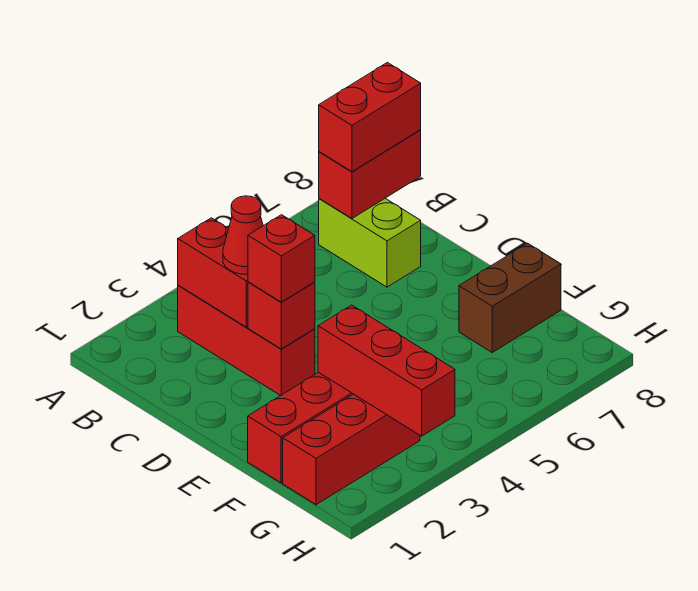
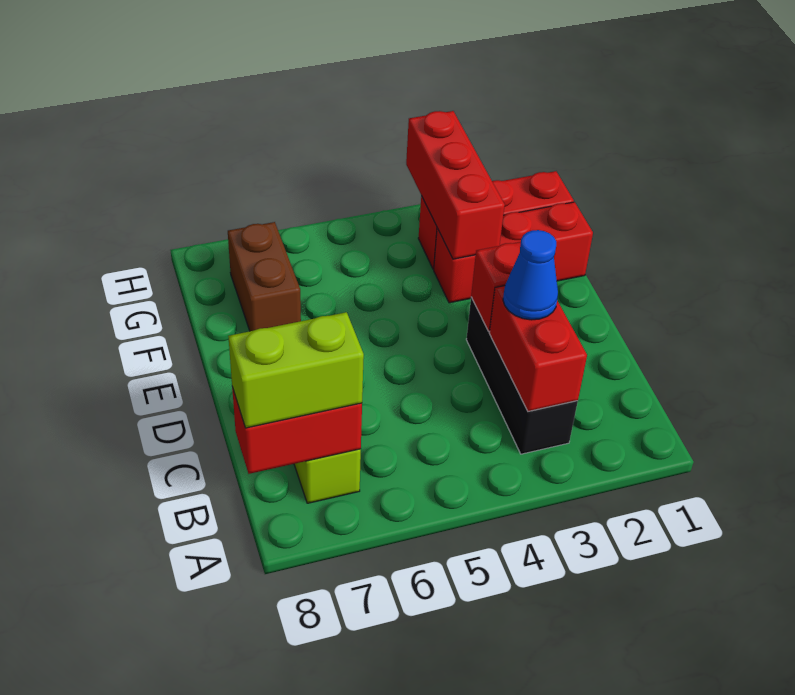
red 1x3 brick [178,285,315,396] -> black 1x3 brick [466,297,578,454]
red 1x2 brick [319,63,421,172] -> lime 1x2 brick [228,312,364,428]
red 1x1 cone [223,196,263,274] -> blue 1x1 cone [503,230,558,320]
red 1x1 brick [248,215,315,302] -> none
brown 1x2 brick [459,243,561,352] -> brown 1x2 brick turned to [228,222,301,331]

